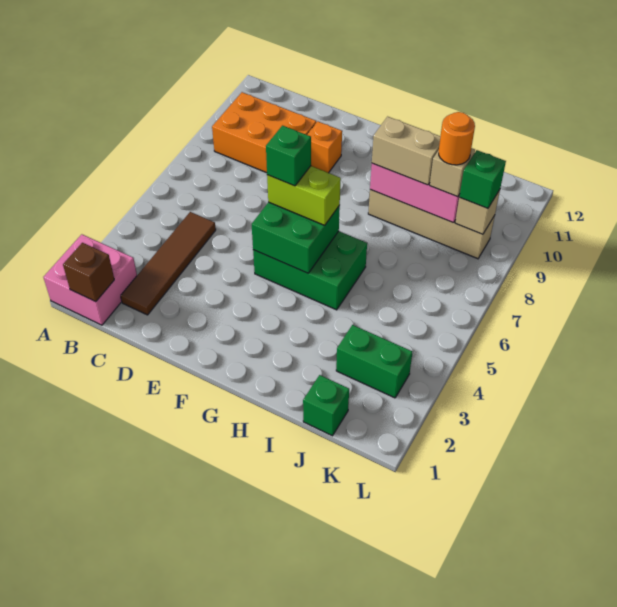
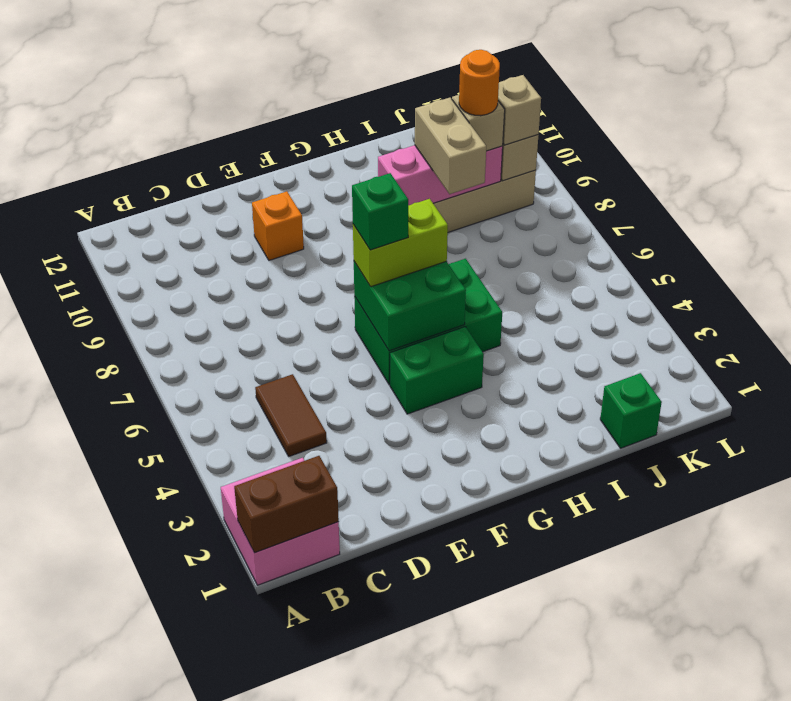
brown 1x1 brick [63,243,114,301] -> brown 1x2 brick [234,456,339,553]
orange 2x3 brick [212,92,316,173] -> none
brown 1x4 tile [121,212,216,315] -> brown 1x2 tile [255,374,327,456]
tan 1x2 brick [372,117,440,185] -> tan 1x2 brick turned to [415,98,486,194]
green 1x2 brick [336,325,412,398] -> green 1x2 brick moved to [390,327,484,414]
green 1x1 brick [459,150,506,208] -> tan 1x1 brick [498,75,541,145]

